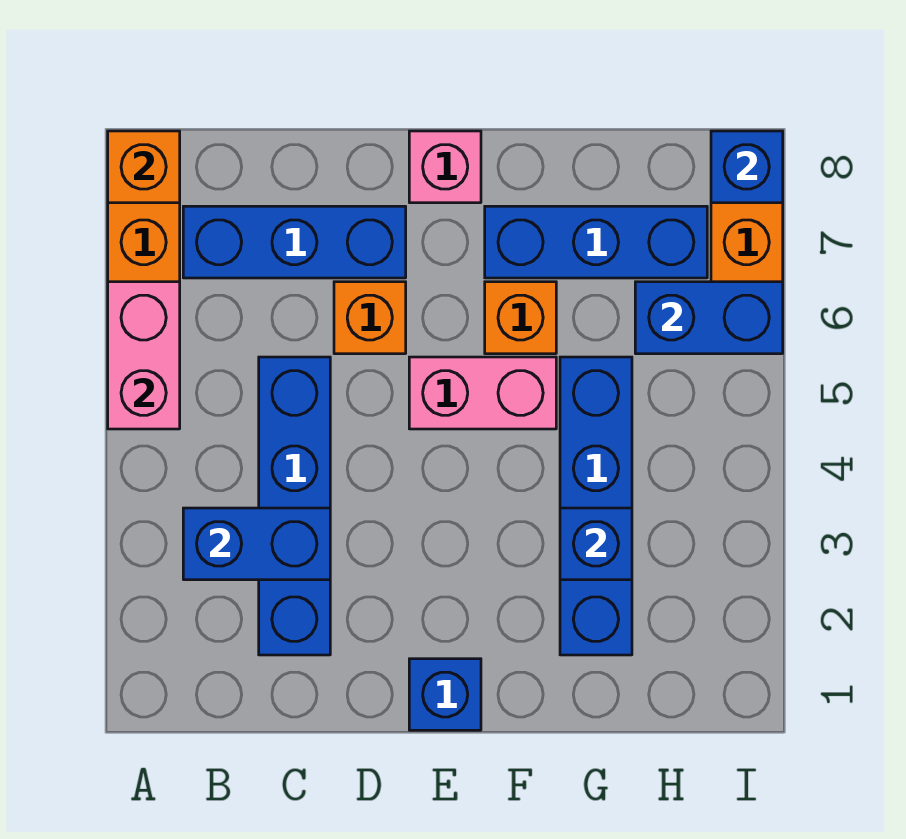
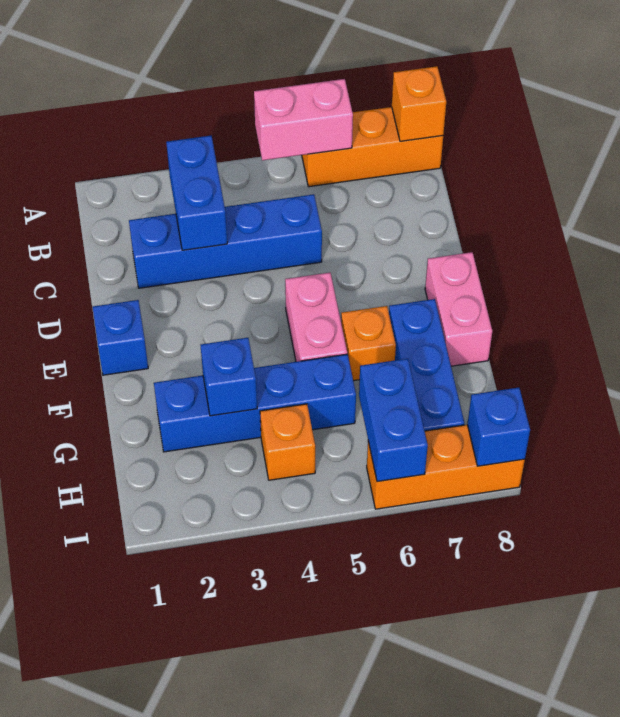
blue 1x3 brick [183,206,406,278] -> none
orange 1x1 brick [334,282,406,354] -> orange 1x1 brick moved to [260,404,315,480]
pink 1x1 brick [409,131,481,203] -> pink 1x2 brick [425,252,492,366]

